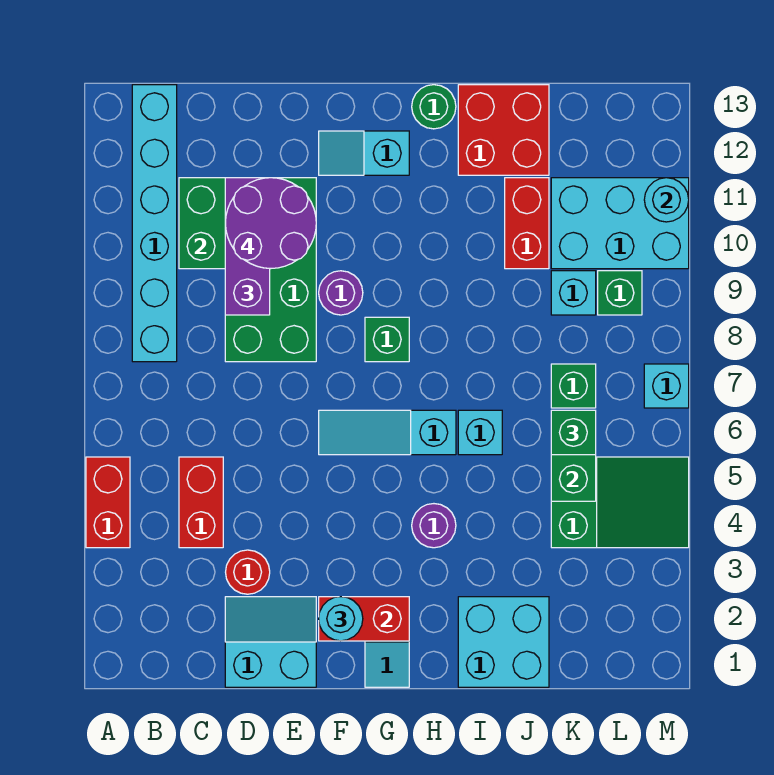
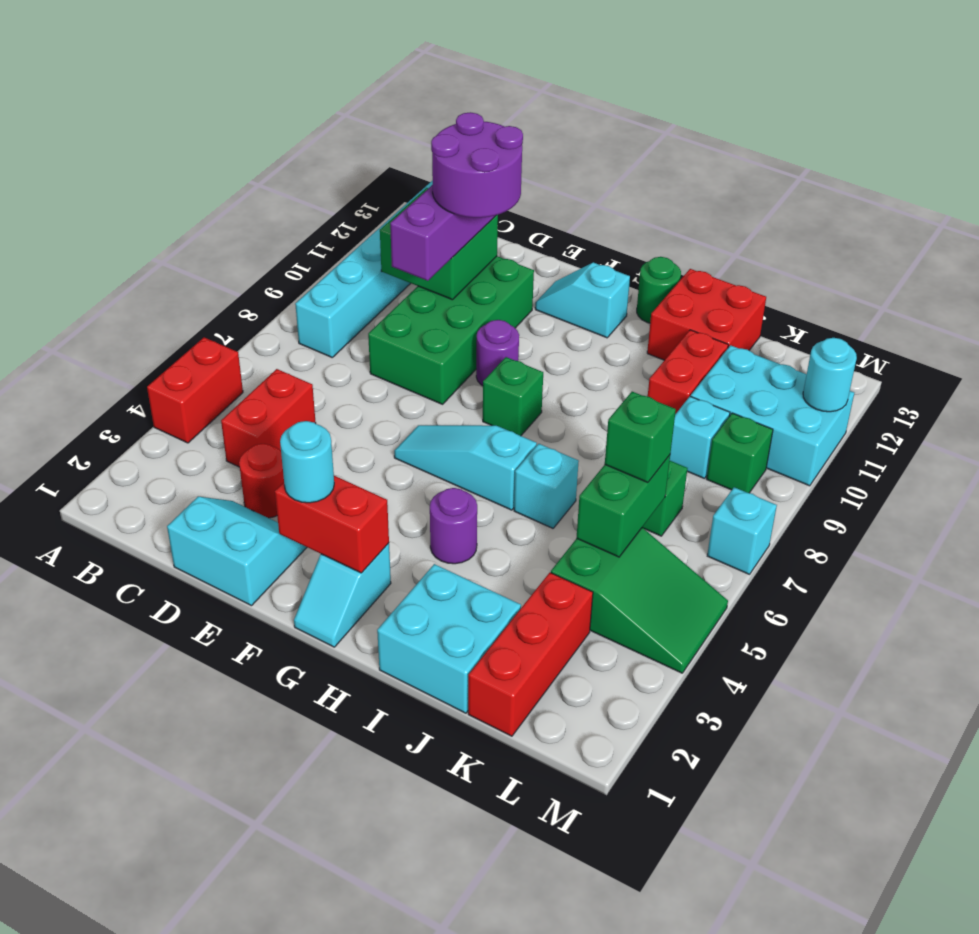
none -> red 1x3 brick [468,573,593,736]

